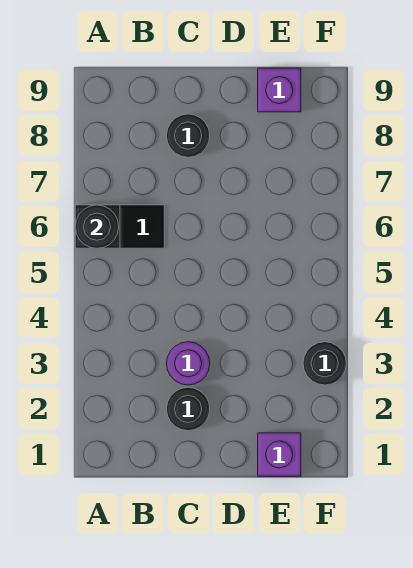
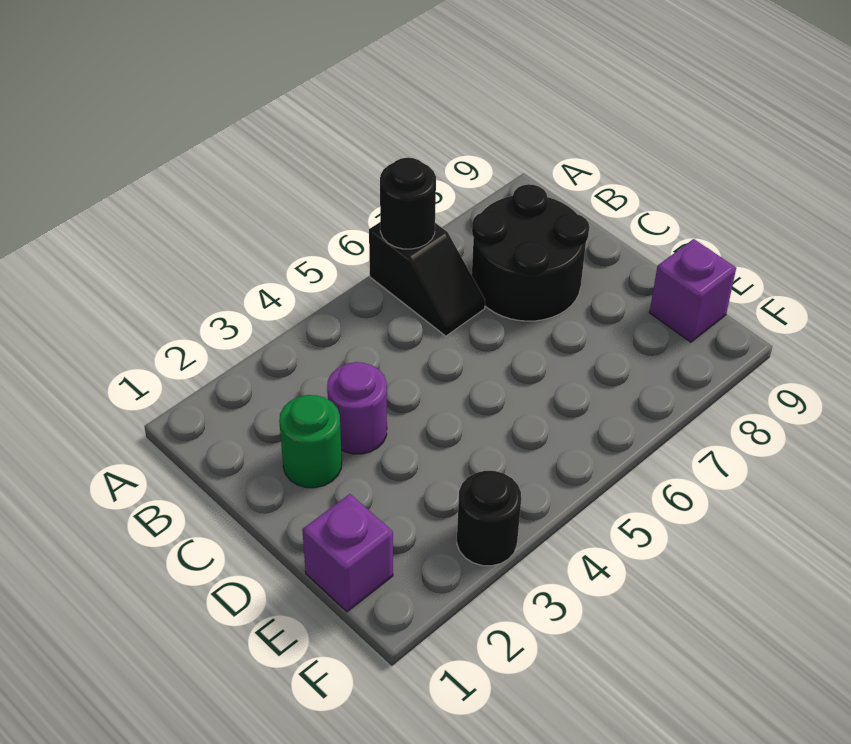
black 1x1 round brick [167,387,210,431] -> green 1x1 round brick [279,395,342,488]
black 1x1 round brick [167,114,210,157] -> black 2x2 round brick [472,184,589,321]

